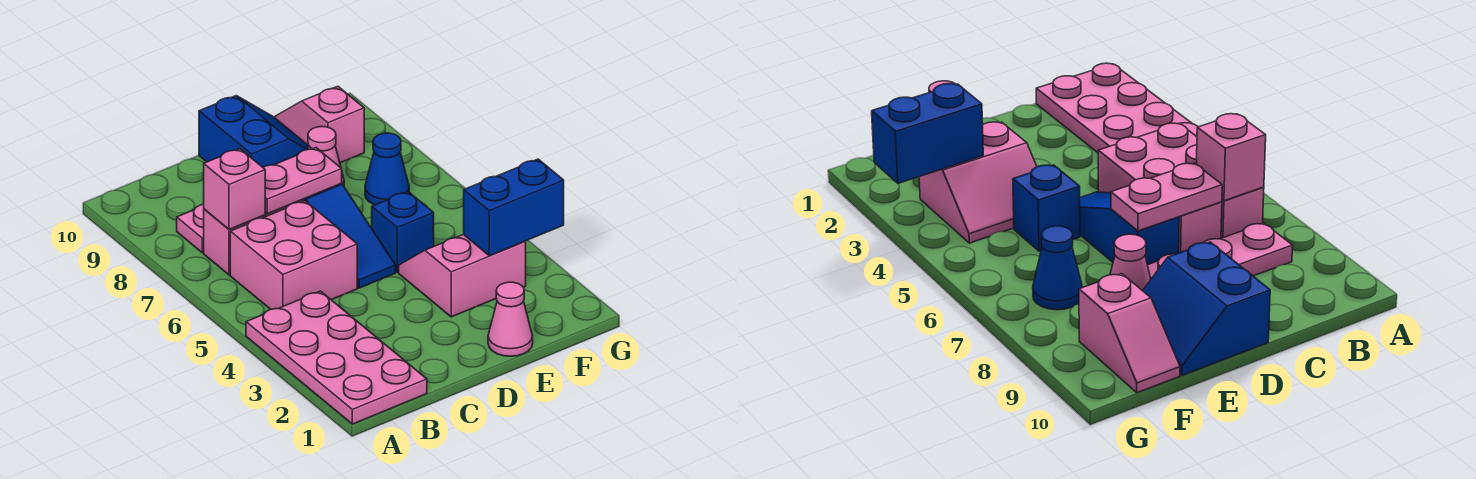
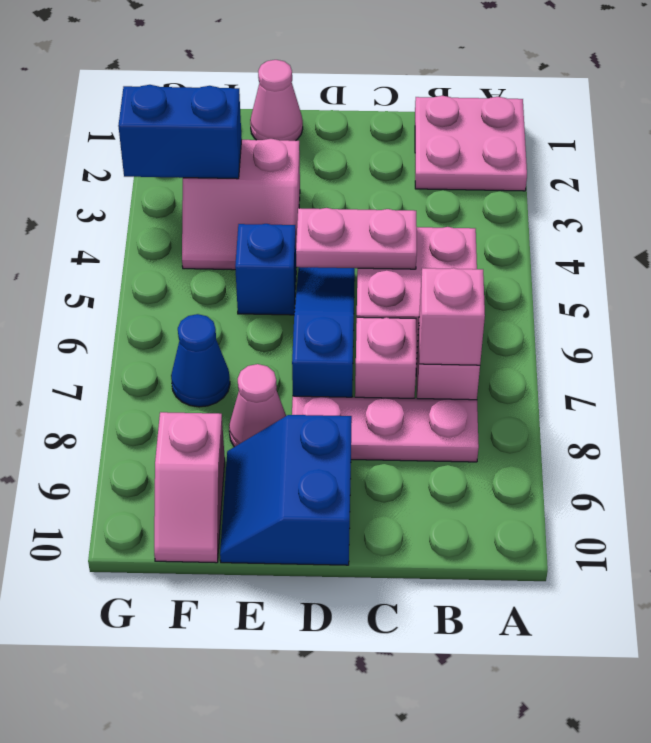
pink 2x4 plate [246,291,427,424] -> pink 2x2 plate [415,96,527,191]
pink 1x2 plate [263,148,342,214] -> pink 1x2 plate moved to [296,208,417,269]

